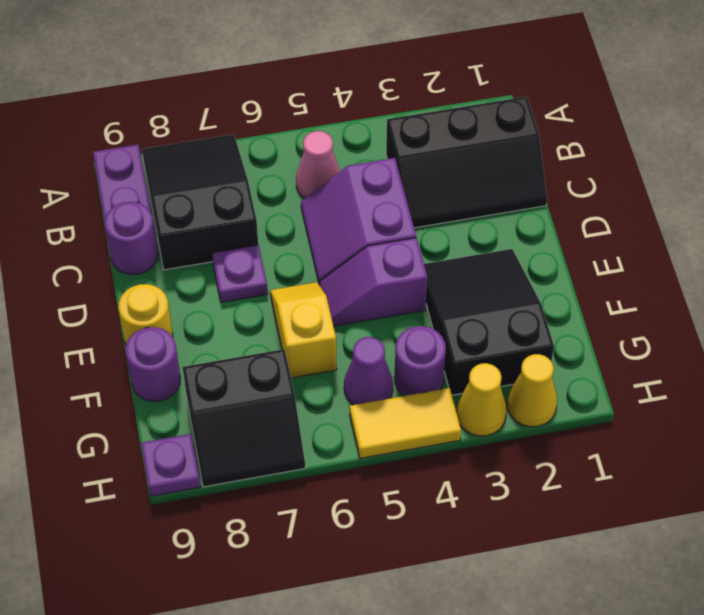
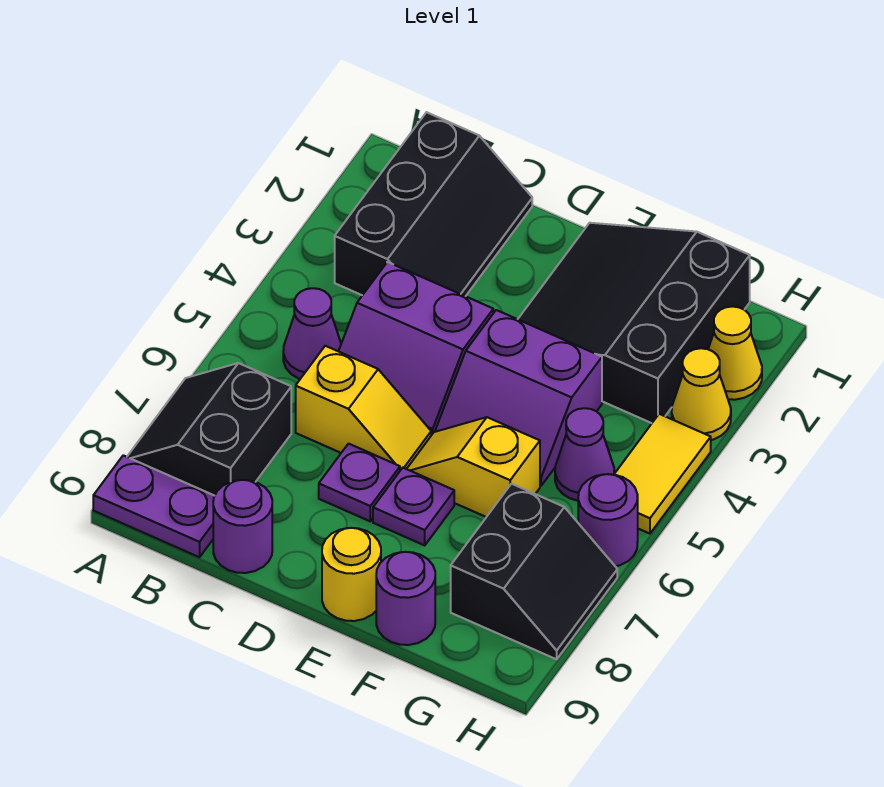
black 2x3 slope [142,134,258,270] -> black 2x2 slope [127,363,291,496]
pink 1x1 cone [296,131,340,199] -> purple 1x1 cone [283,288,341,379]
none -> yellow 1x2 slope [296,346,431,470]
black 2x3 slope [424,249,554,395] -> black 3x3 slope [518,223,750,423]
purple 1x2 slope [320,238,427,326] -> purple 2x2 slope [435,310,602,485]
purple 1x1 round brick [394,326,446,396] -> purple 1x1 round brick moved to [578,474,638,566]
purple 1x1 plate [141,434,200,496] -> purple 1x1 plate moved to [373,468,454,545]

